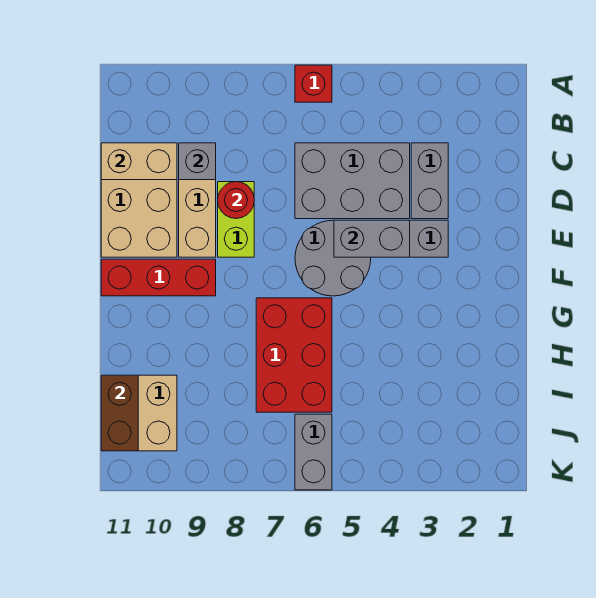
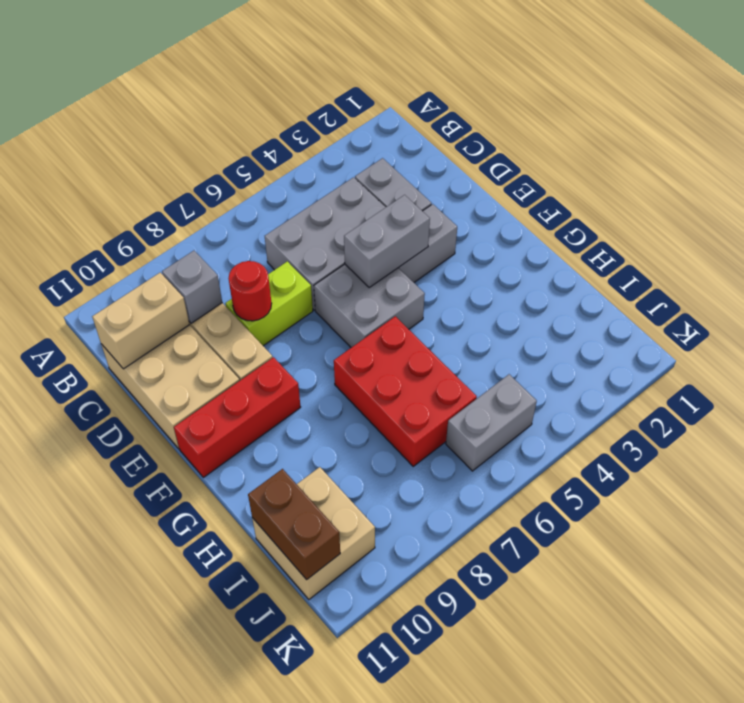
red 1x1 brick [295,65,332,102] -> none
lime 1x2 brick [218,182,254,257] -> lime 1x2 brick turned to [225,261,313,346]
grey 2x2 round brick [295,220,371,296] -> grey 2x2 brick [314,264,425,348]
grey 1x2 brick [295,414,332,490] -> grey 1x2 brick turned to [446,374,537,471]

